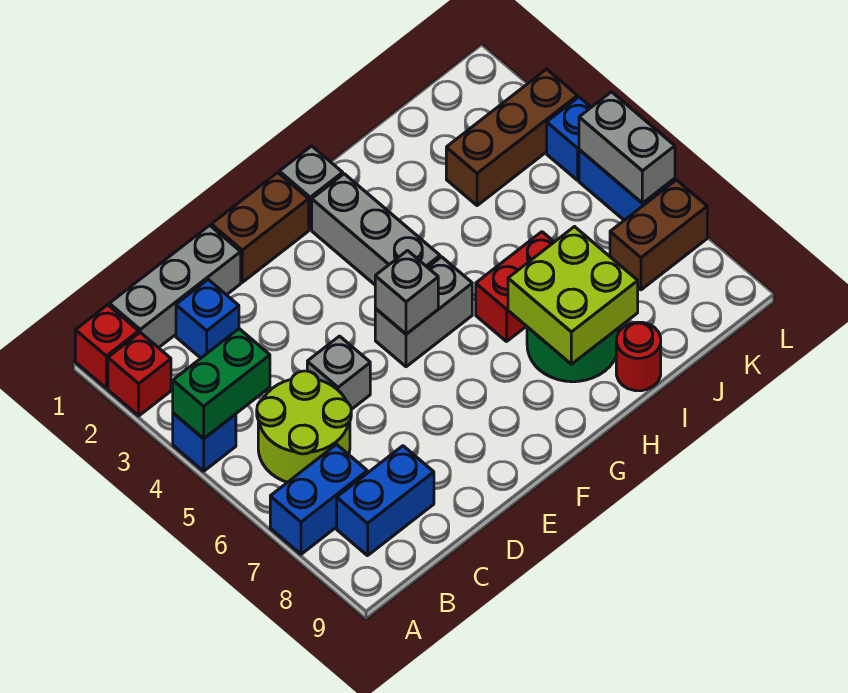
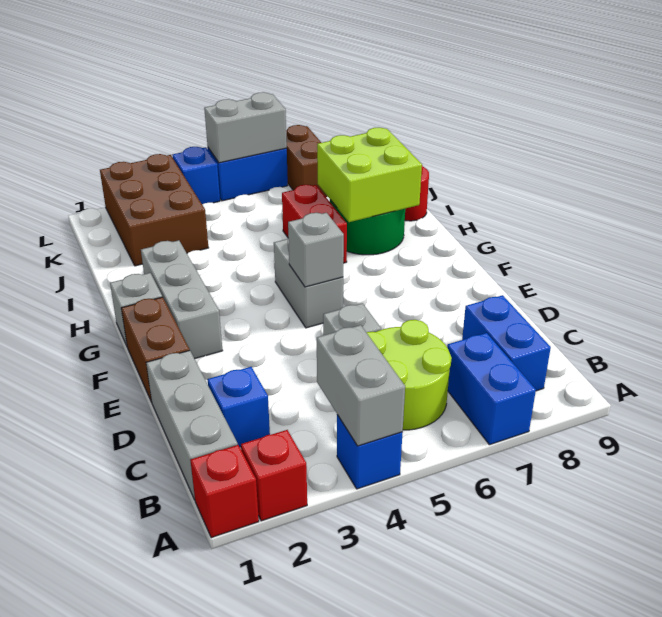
green 1x2 brick [173,329,270,439] -> grey 1x2 brick [317,325,405,446]
grey 1x3 brick [312,174,440,285] -> grey 1x3 brick turned to [141,240,223,359]
brown 1x3 brick [446,69,577,206] -> brown 2x3 brick [100,154,208,266]

